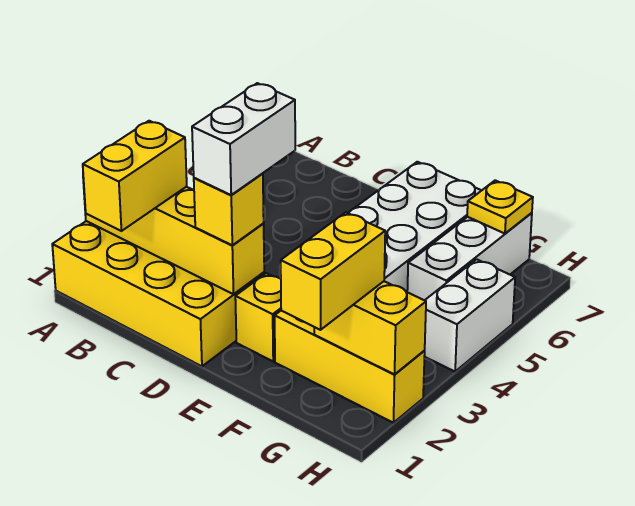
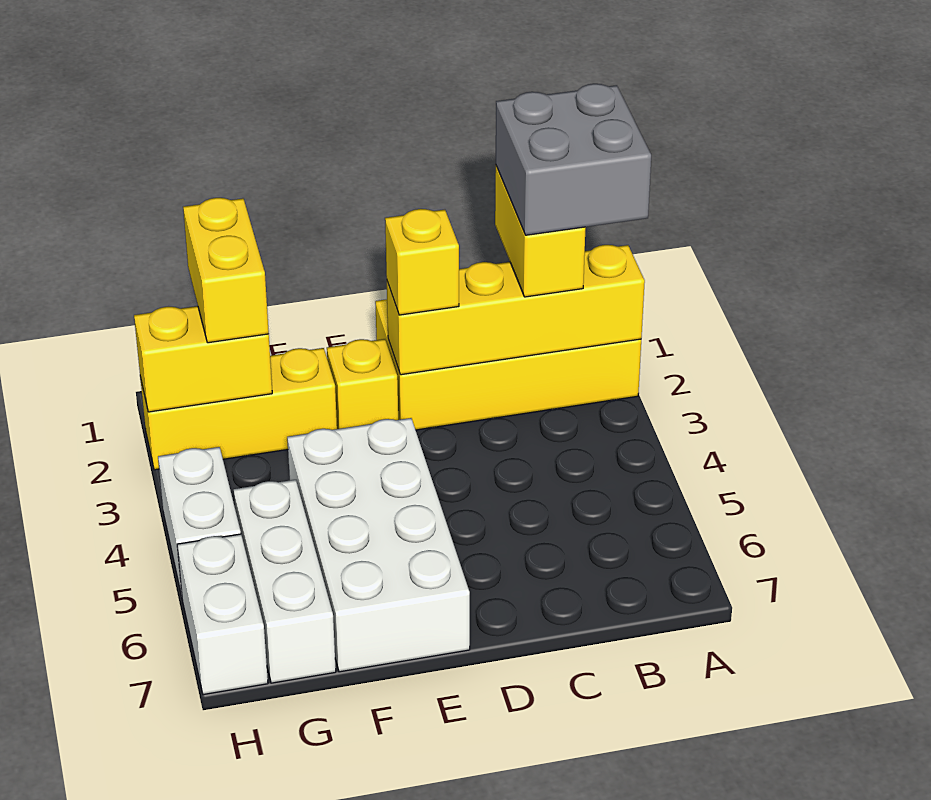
none -> grey 2x2 brick [496,84,651,235]
white 1x2 brick [192,83,295,195] -> white 1x2 brick moved to [177,534,268,695]
yellow 1x1 plate [467,180,533,234] -> none

